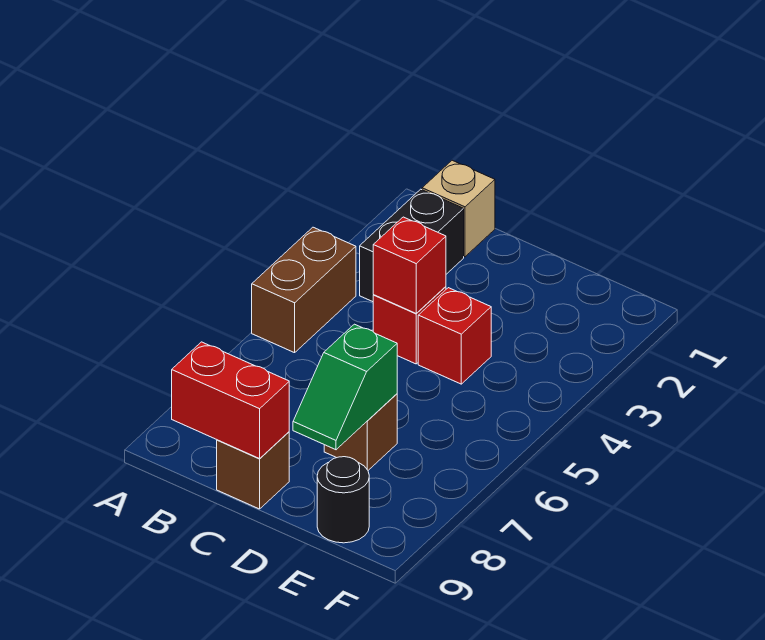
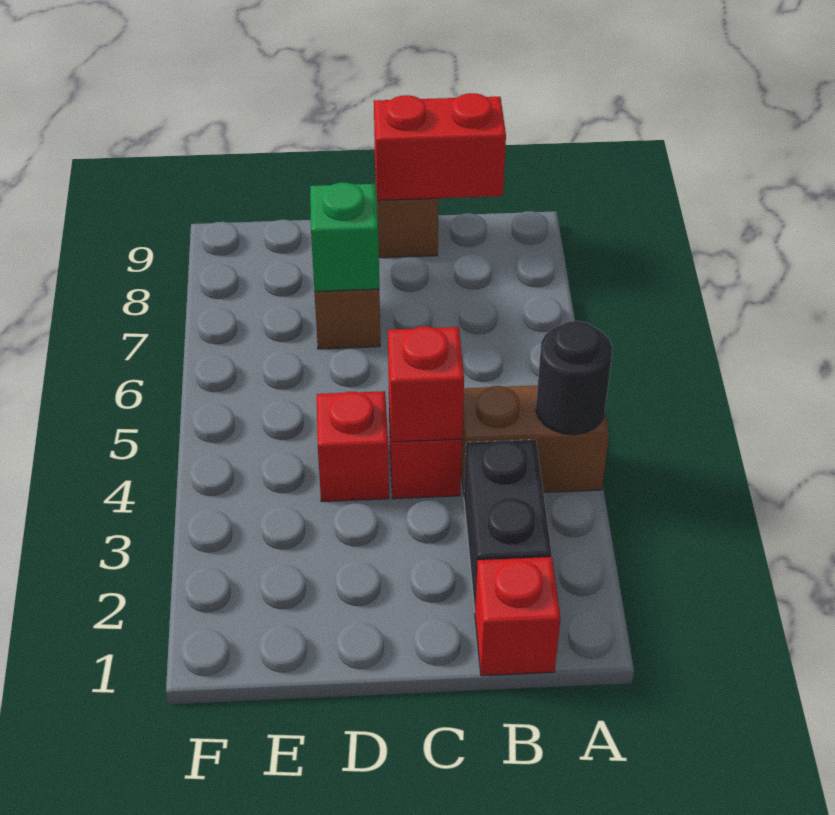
brown 1x2 brick [252,227,356,353] -> brown 1x2 brick turned to [461,385,609,494]
tan 1x1 brick [422,160,495,257] -> red 1x1 brick [475,557,561,676]
black 1x1 round brick [317,457,369,543] -> black 1x1 round brick moved to [536,321,612,435]

